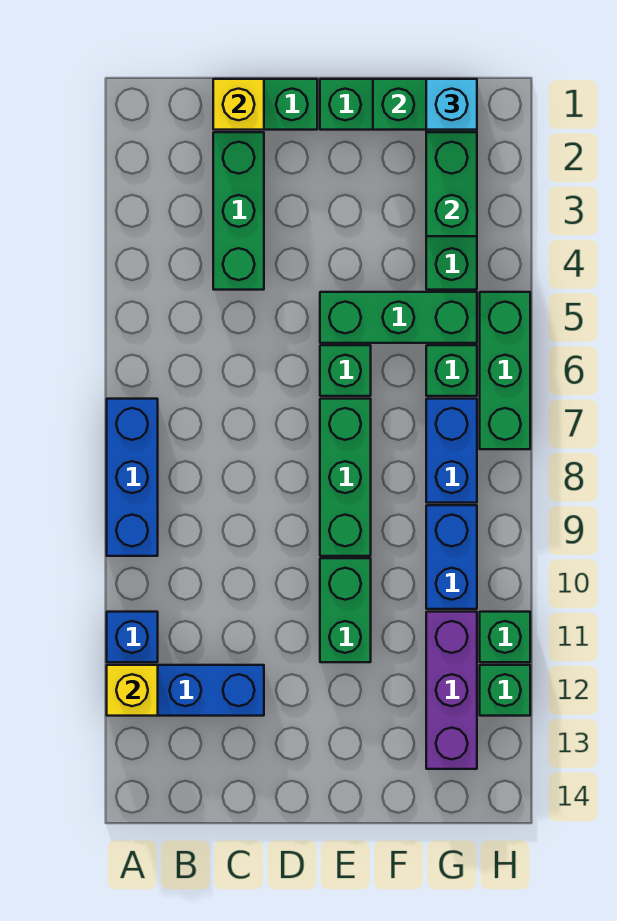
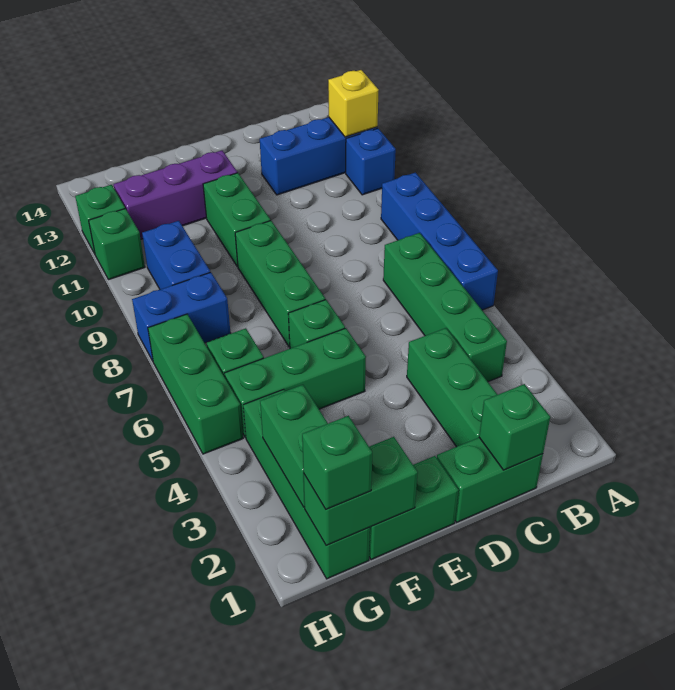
blue 1x3 brick [107,399,158,556] -> blue 1x4 brick [381,173,498,310]
none -> green 1x4 brick [383,233,507,382]
yellow 1x1 brick [213,79,264,130] -> green 1x1 brick [479,384,550,470]
cyan 1x1 brick [426,79,477,130] -> green 1x1 brick [302,416,372,509]
blue 1x2 brick [426,399,477,503] -> blue 1x2 brick turned to [132,272,231,361]
purple 1x3 brick [426,612,477,769] -> purple 1x3 brick turned to [114,150,237,239]

